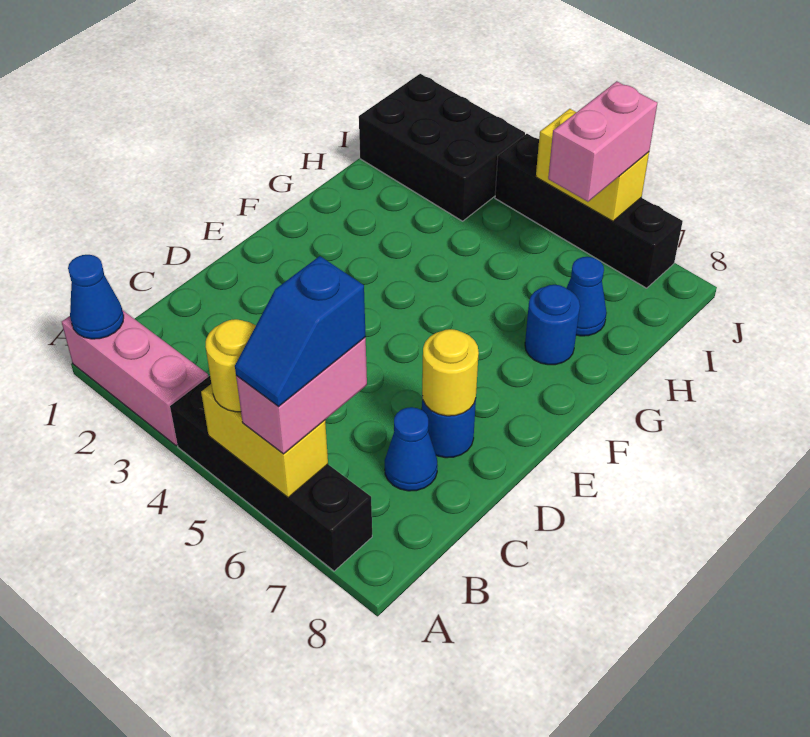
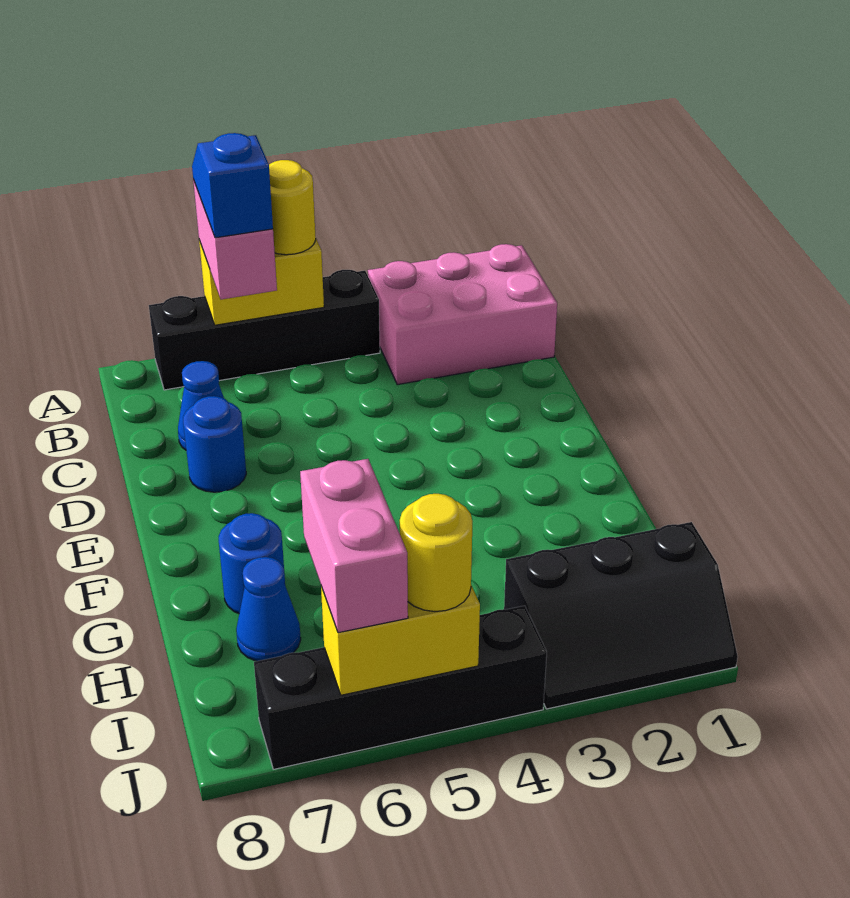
pink 1x3 brick [62,311,208,446] -> pink 2x3 brick [368,244,557,385]
blue 1x1 cone [68,255,124,339] -> none
yellow 1x1 round brick [422,329,479,416] -> yellow 1x1 round brick moved to [400,494,472,612]
black 2x3 brick [359,74,525,221] -> black 2x3 slope [504,522,738,709]

